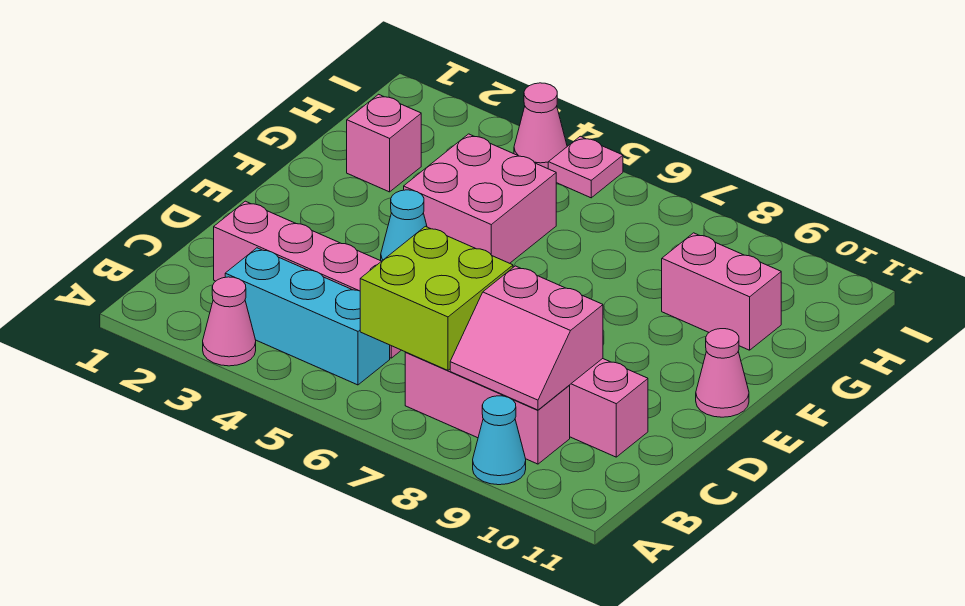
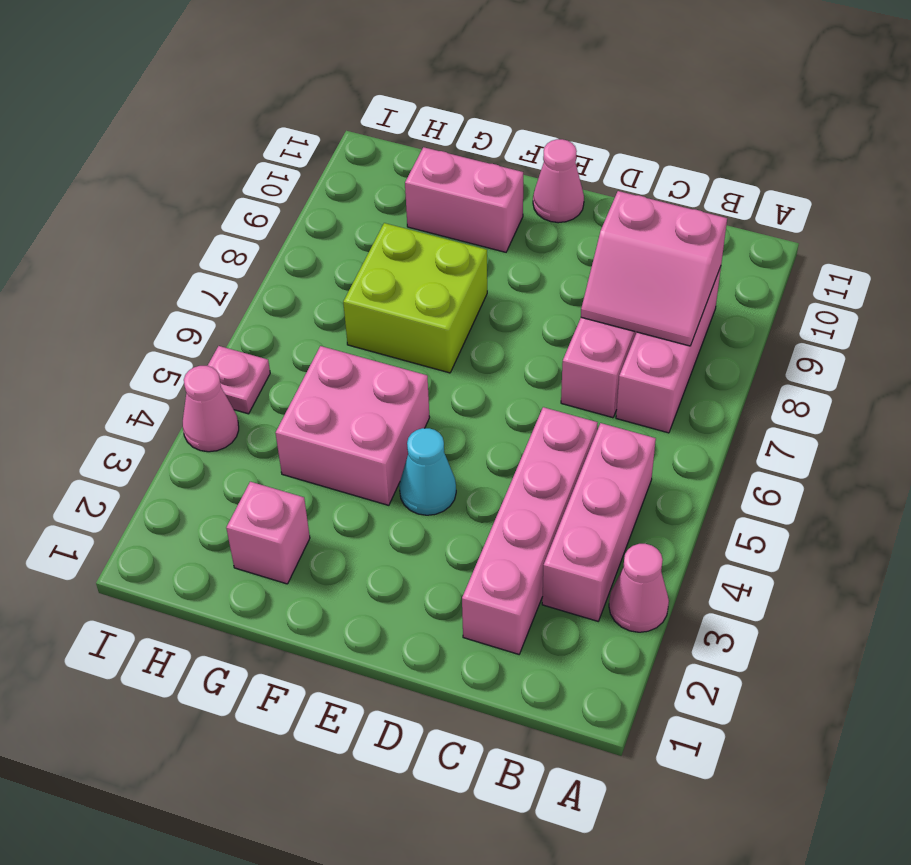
cyan 1x1 cone [473,396,526,485] -> none
cyan 1x3 brick [225,248,390,385] -> pink 1x3 brick [542,423,656,621]
lime 2x2 brick [360,226,513,370] -> lime 2x2 brick moved to [343,223,487,373]
pink 2x2 slope [450,266,603,410] -> pink 2x2 slope turned to [581,191,727,346]
pink 1x2 brick [662,233,781,350] -> pink 1x2 brick turned to [405,147,523,252]

